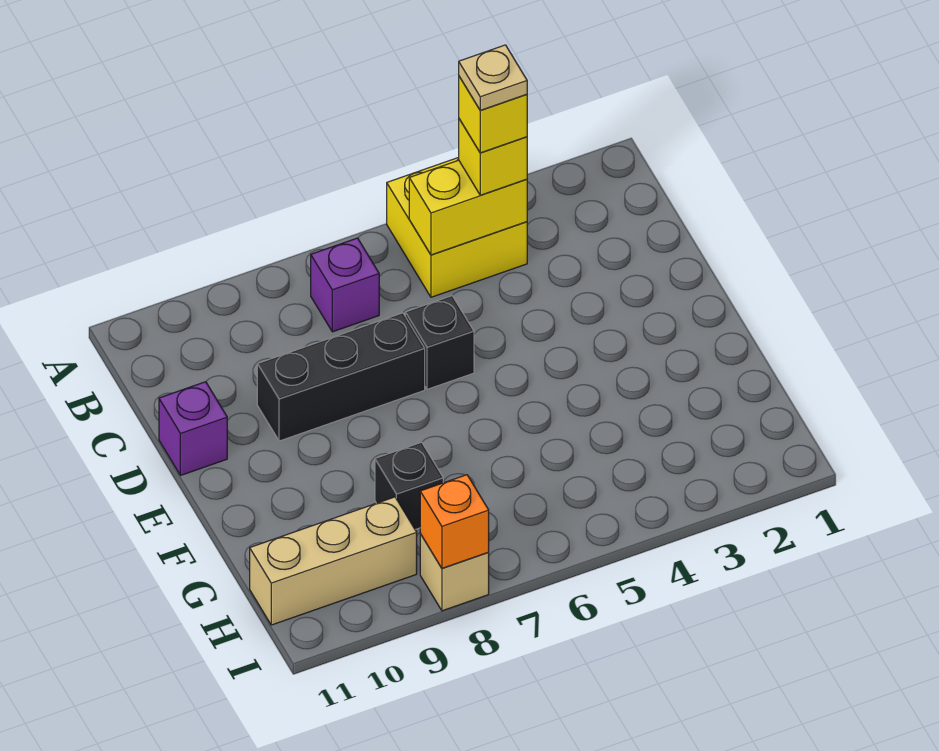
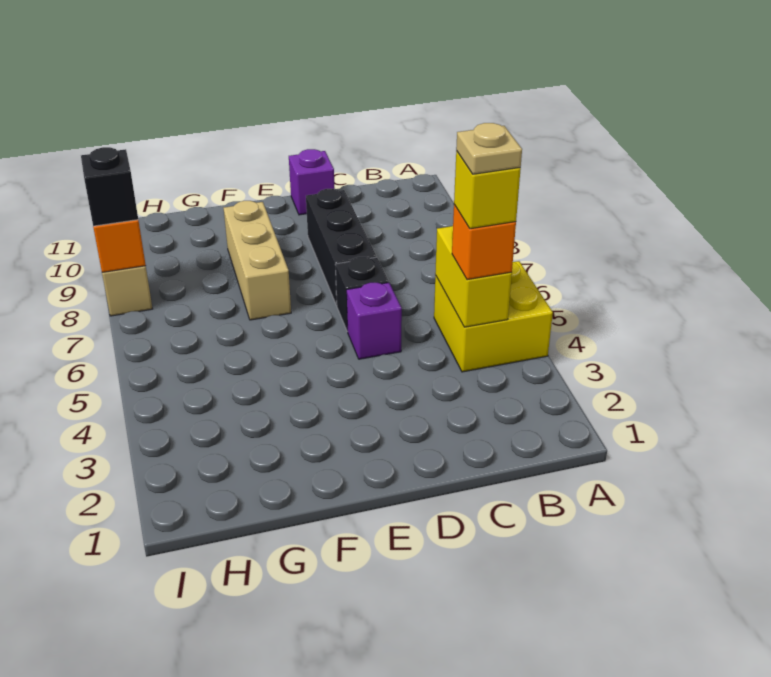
yellow 1x1 brick [459,119,527,195] -> orange 1x1 brick [452,205,516,280]
purple 1x1 brick [311,238,379,332] -> purple 1x1 brick moved to [347,283,402,359]
black 1x1 brick [375,442,443,530] -> black 1x1 brick moved to [81,147,138,226]
tan 1x3 brick [250,497,417,625] -> tan 1x3 brick moved to [224,201,291,320]

